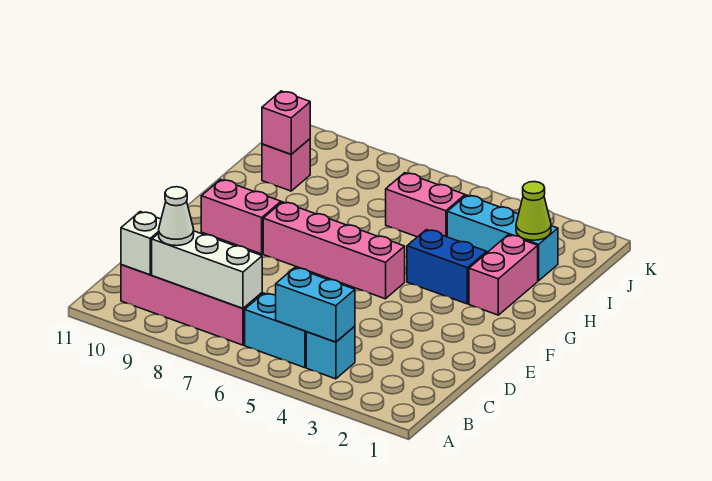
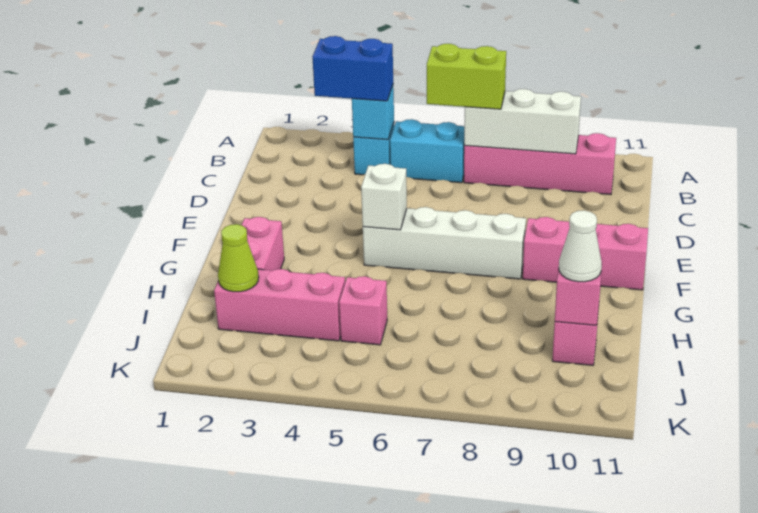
cyan 1x2 brick [276,268,355,342] -> cyan 1x1 brick [352,85,394,140]
none -> lime 1x2 brick [427,44,506,109]
white 1x1 cone [159,187,194,246] -> white 1x1 cone moved to [559,210,602,282]
white 1x1 brick [121,212,161,275] -> white 1x1 brick moved to [361,164,407,230]
pink 1x4 brick [263,202,405,299] -> white 1x4 brick [363,207,526,279]
pink 1x2 brick [201,179,281,254] -> pink 1x3 brick [523,217,648,290]
blue 1x2 brick [407,230,487,304] -> blue 1x2 brick moved to [312,36,393,101]
cyan 1x3 brick [447,195,558,281] -> pink 1x3 brick [214,269,345,341]
pink 1x2 brick [386,173,465,237] -> pink 1x1 brick [339,276,387,345]

